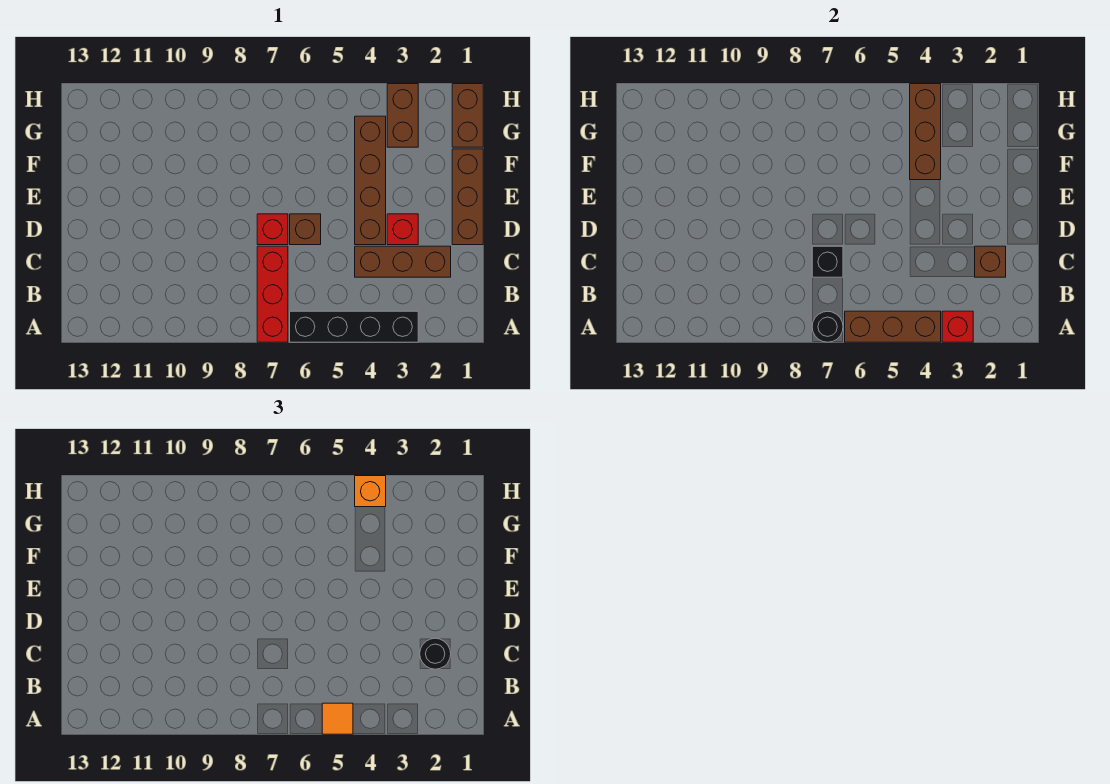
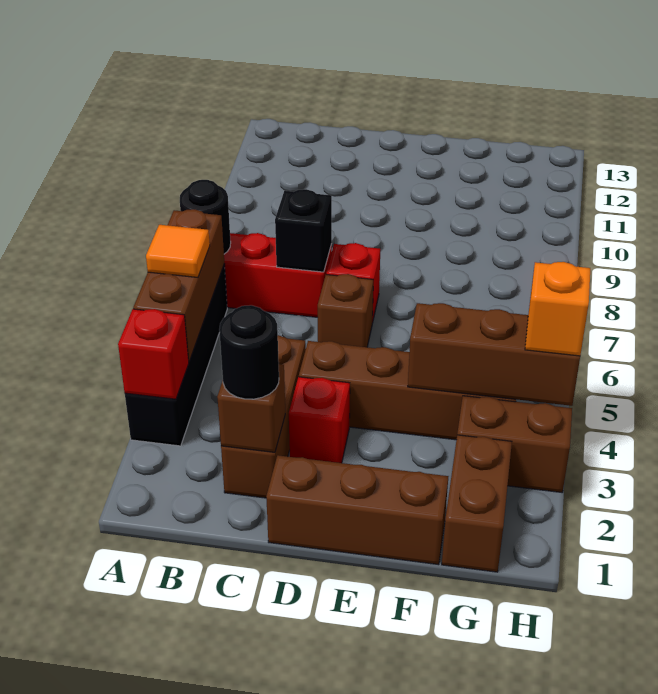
brown 1x2 brick [452,84,483,147] -> brown 1x2 brick turned to [442,435,512,572]

